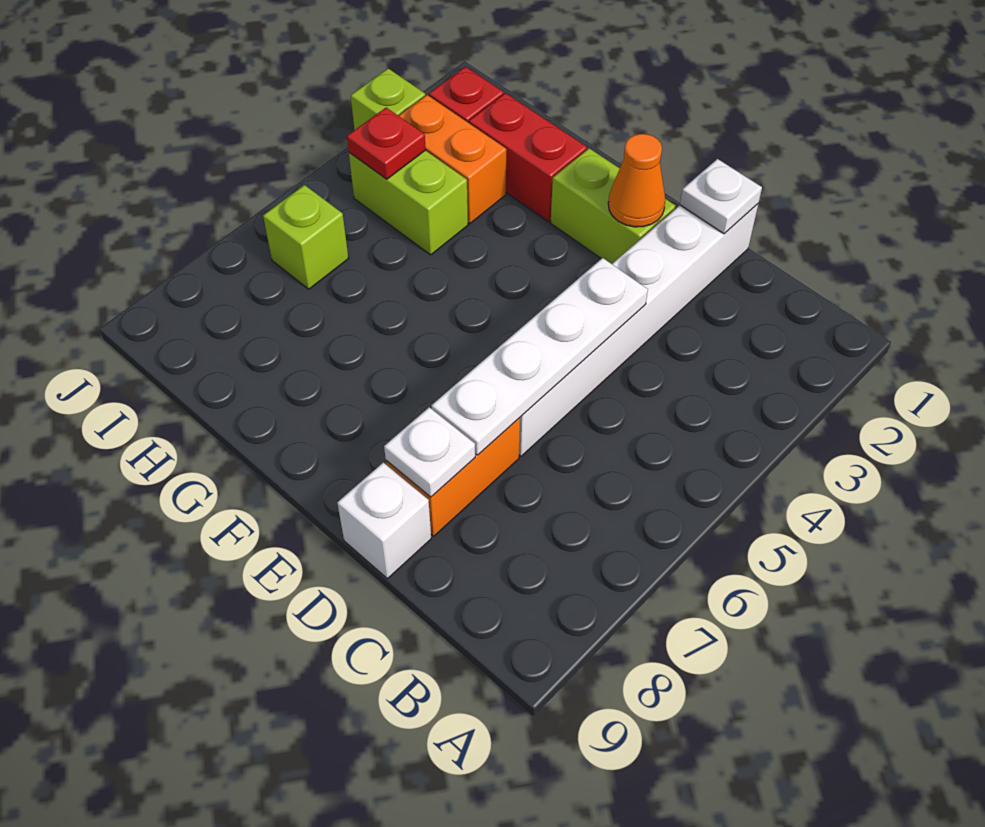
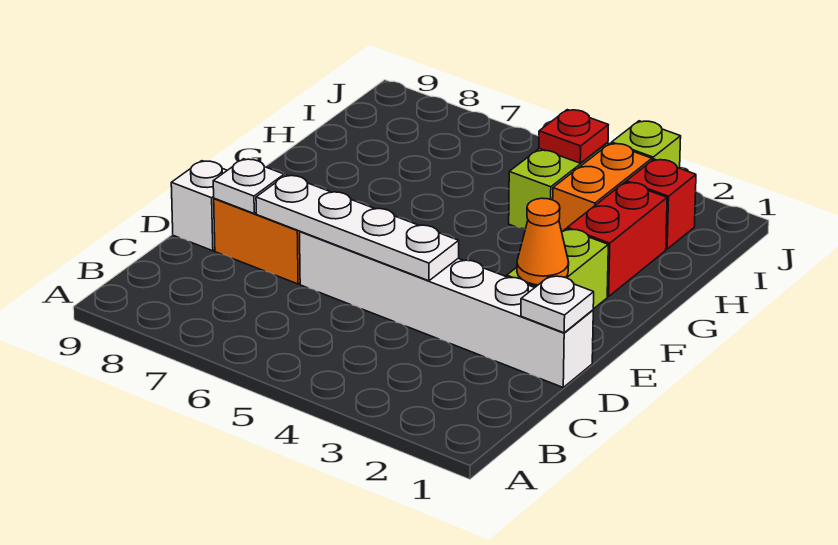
lime 1x1 brick [263,185,348,289] -> none

